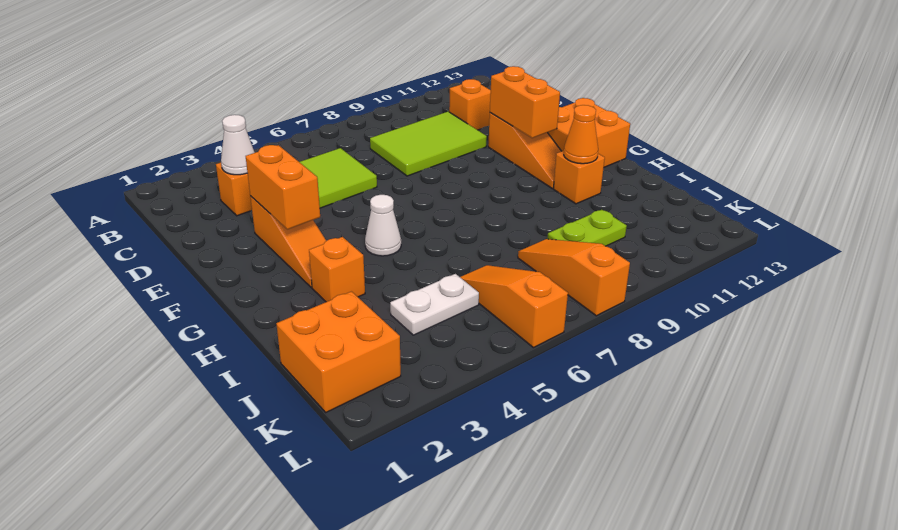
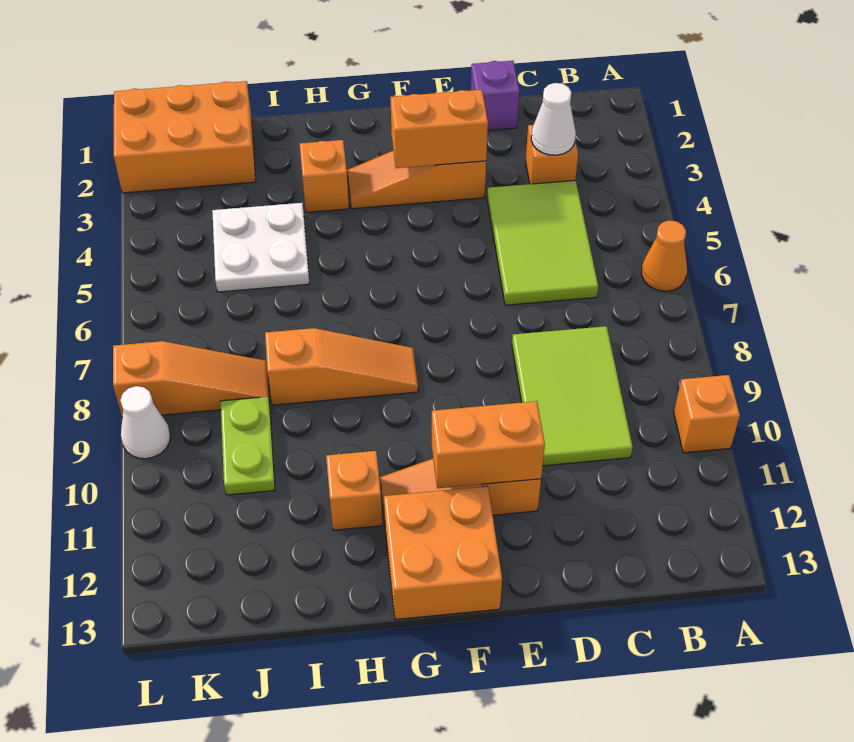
orange 1x1 brick [449,79,491,130] -> orange 1x1 brick moved to [674,375,740,453]
none -> purple 1x1 brick [471,61,519,130]
white 1x1 cone [365,195,401,256] -> white 1x1 cone moved to [120,386,170,459]
orange 1x1 cone [564,105,598,164] -> orange 1x1 cone moved to [642,220,687,291]
orange 2x2 brick [276,292,401,412] -> orange 2x3 brick [114,81,256,193]
white 1x2 plate [390,274,479,335] -> white 2x2 plate [212,203,309,292]
orange 1x3 slope [460,265,568,348] -> orange 1x3 slope moved to [265,328,418,405]

